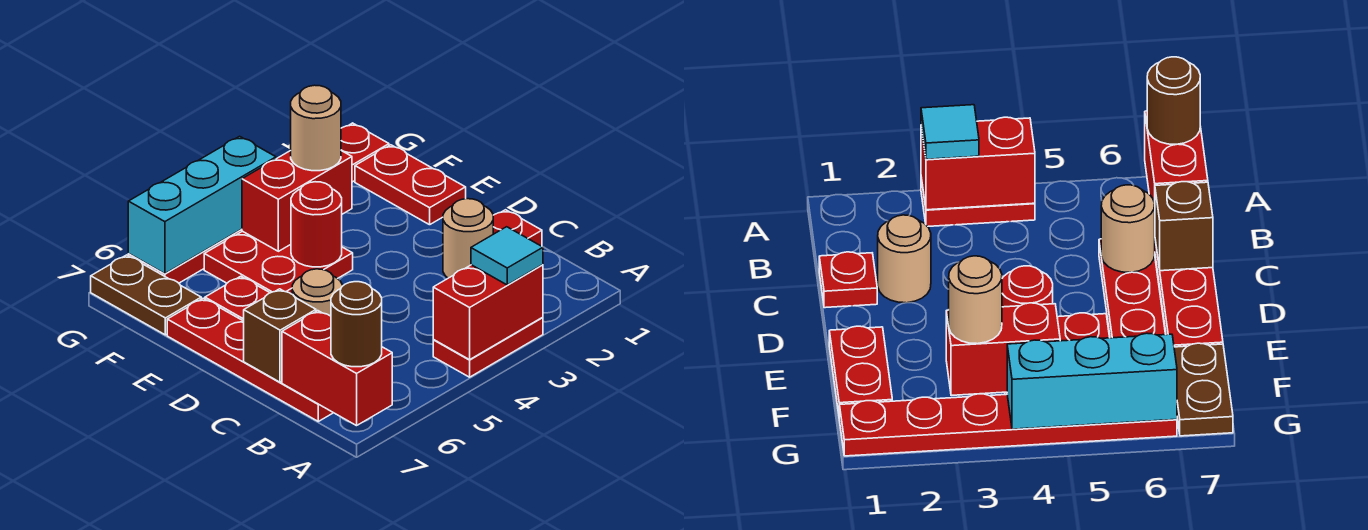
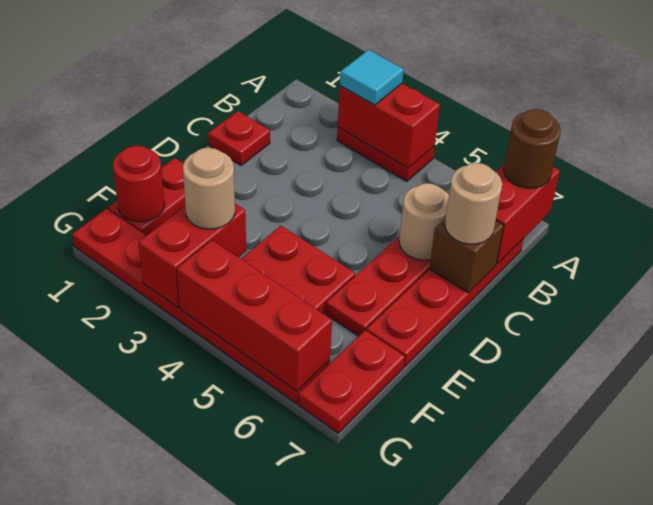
tan 1x1 round brick [443,199,493,278] -> tan 1x1 round brick moved to [445,163,502,244]
red 1x1 round brick [291,182,342,267] -> red 1x1 round brick moved to [113,146,164,222]
red 1x2 brick [242,151,352,251] -> red 1x2 brick turned to [138,204,246,308]
brown 1x2 plate [91,255,201,335] -> red 1x2 plate [298,330,405,433]
cyan 1x3 brick [128,136,276,274] -> red 1x3 brick [177,240,332,391]

